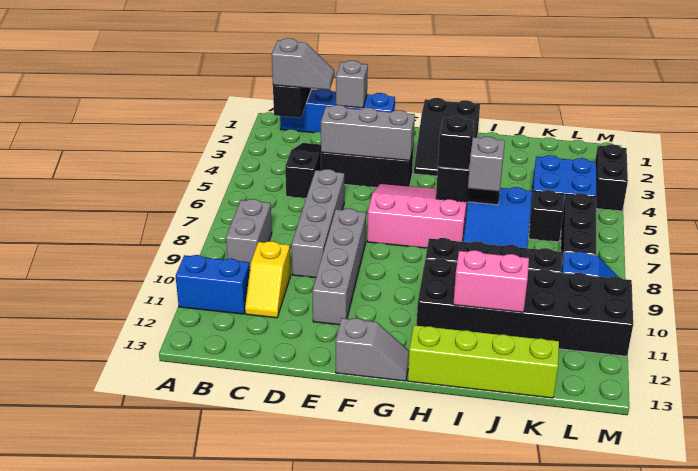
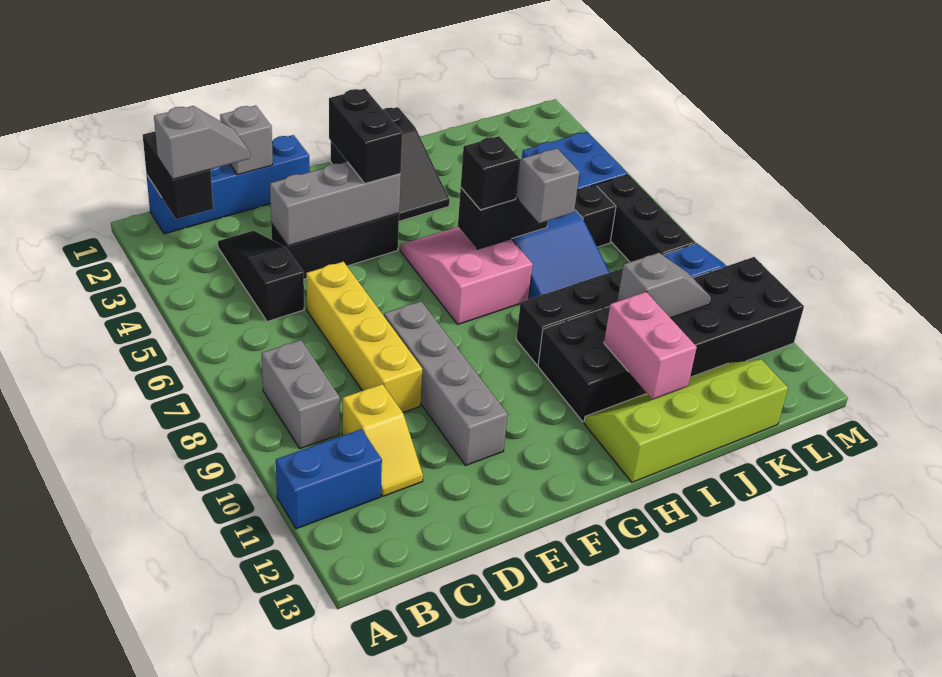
grey 1x4 brick [292,169,344,278] -> yellow 1x4 brick [306,262,422,412]
pink 3x3 slope [367,183,468,248] -> pink 2x3 slope [400,227,533,324]
grey 1x2 slope [336,318,409,381] -> grey 1x2 slope moved to [617,253,711,318]
pink 1x2 brick [453,250,529,312] -> pink 1x2 brick turned to [604,292,697,399]
black 1x2 brick [595,144,628,211] -> black 1x2 brick moved to [329,89,402,183]

